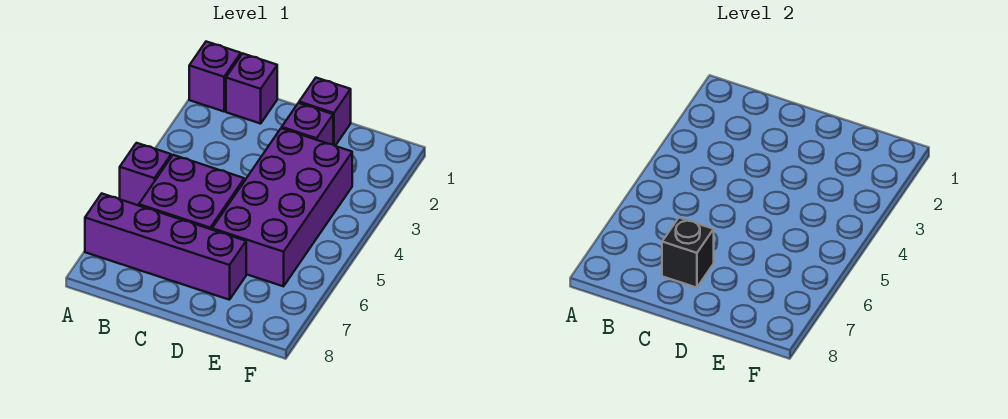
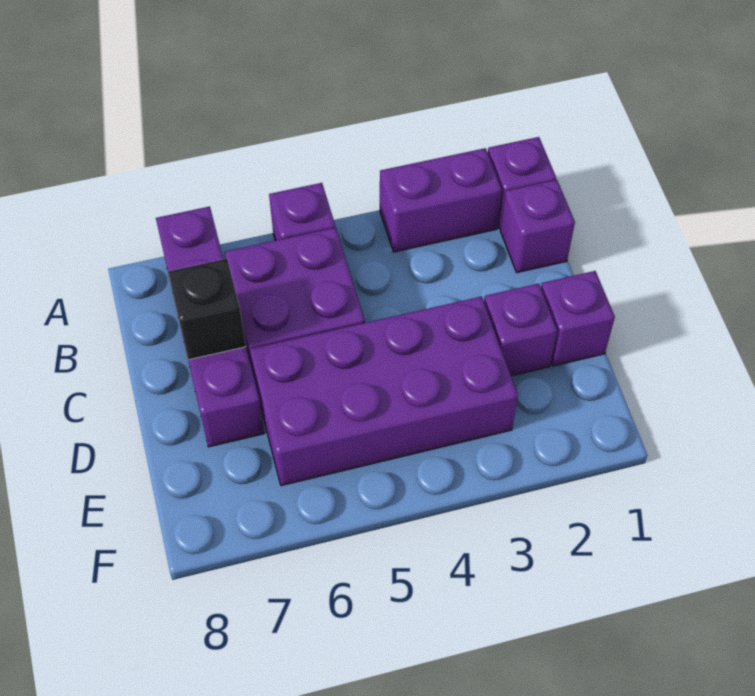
none -> purple 1x2 brick [380,148,502,252]

